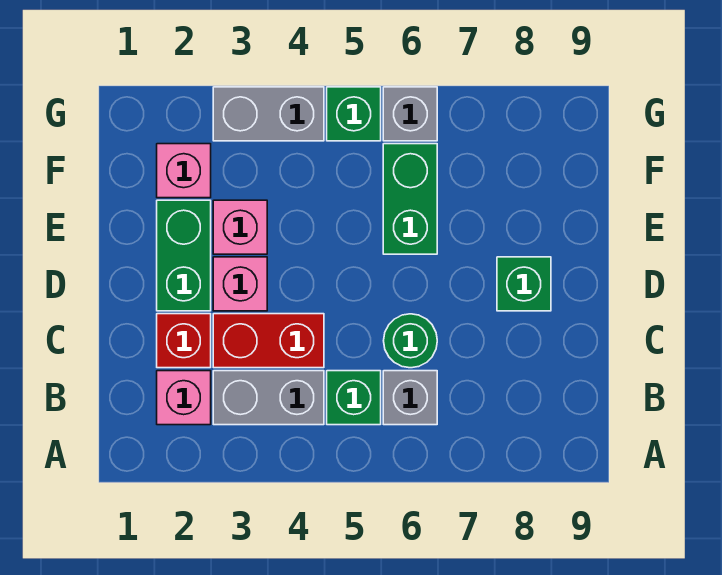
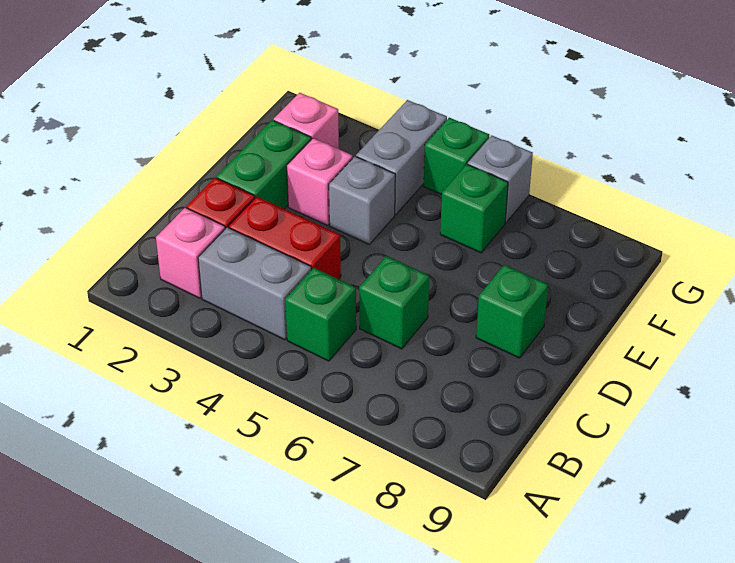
grey 1x1 brick [383,371,437,425] -> grey 1x1 brick moved to [329,156,395,244]
green 1x1 round brick [384,314,437,368] -> green 1x1 brick [359,256,429,349]
pink 1x1 brick [213,257,267,311] -> none
green 1x2 brick [383,144,437,254] -> green 1x1 brick [440,164,508,253]
grey 1x2 brick [213,87,324,141] -> grey 1x2 brick turned to [356,100,447,215]

